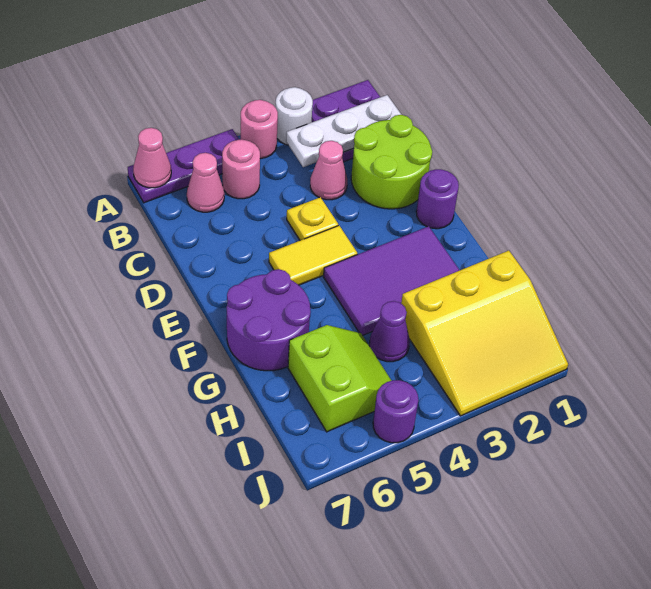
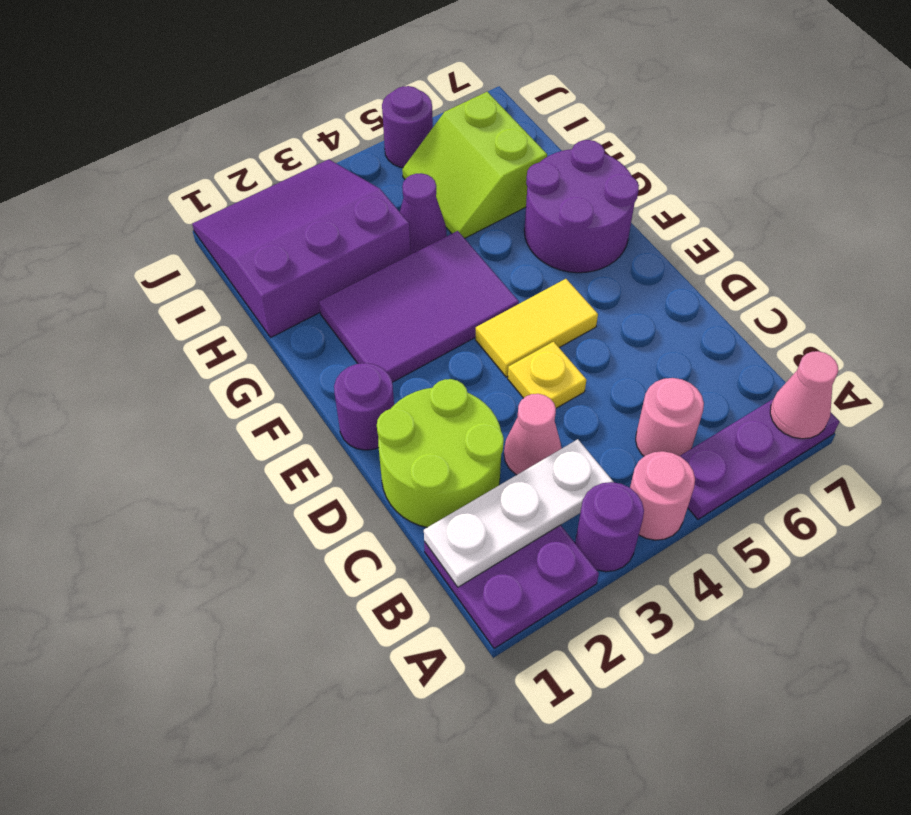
white 1x1 round brick [276,87,313,145] -> purple 1x1 round brick [575,482,644,572]
pink 1x1 cone [187,153,224,212] -> none
yellow 3x3 slope [401,251,568,416] -> purple 3x3 slope [192,159,411,337]

